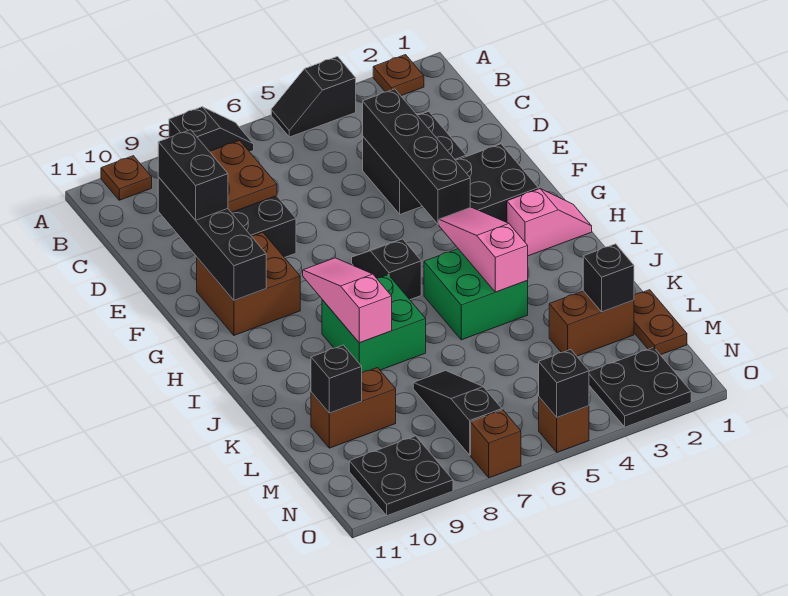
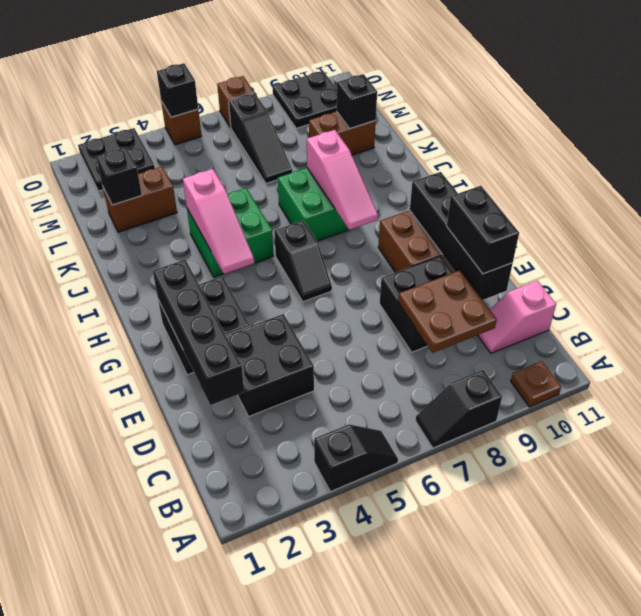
brown 1x1 plate [373,55,424,96] -> none
black 1x4 brick [363,89,470,224] -> black 1x4 brick moved to [153,260,244,405]
pink 1x2 slope [507,189,592,256] -> pink 1x2 slope moved to [478,281,556,353]
brown 1x2 plate [634,290,687,355] -> none

